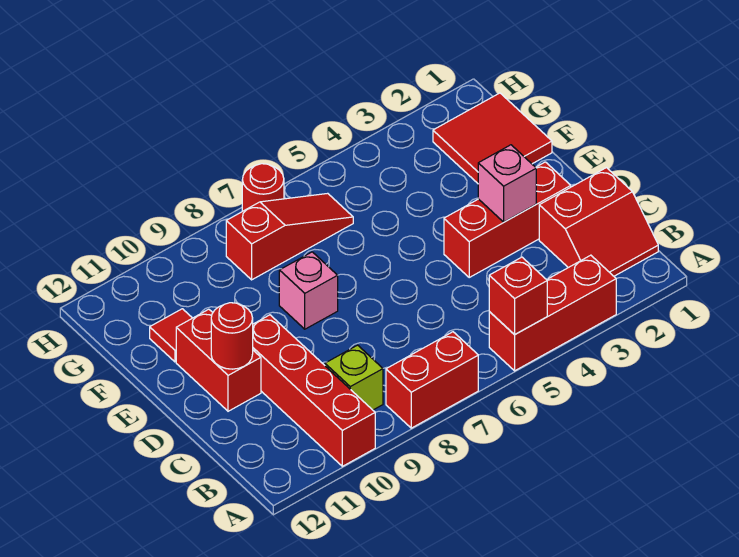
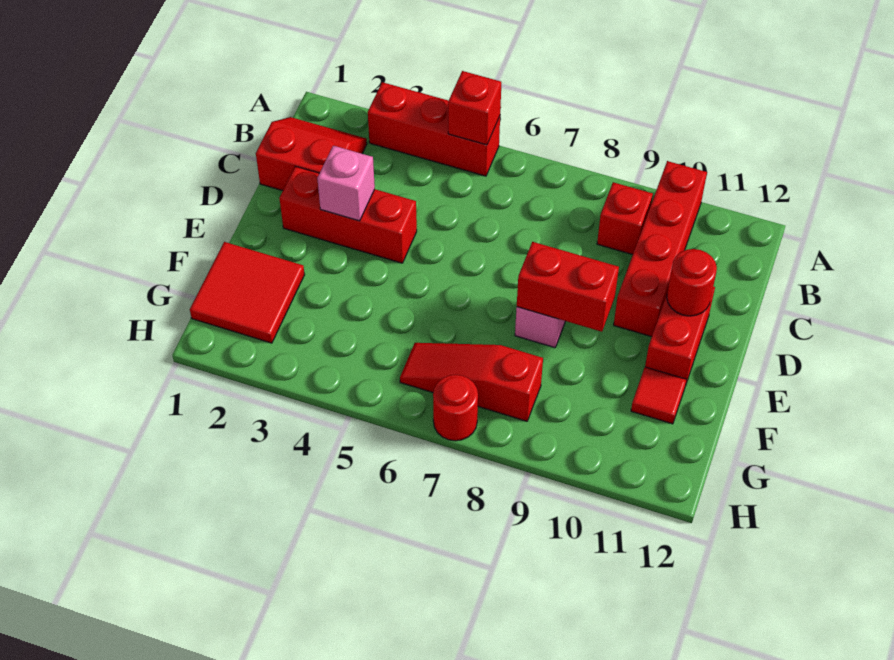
red 1x2 brick [386,332,478,428] -> red 1x2 brick moved to [517,242,619,332]
lime 1x1 brick [325,345,383,410] -> red 1x1 brick [597,182,653,255]

